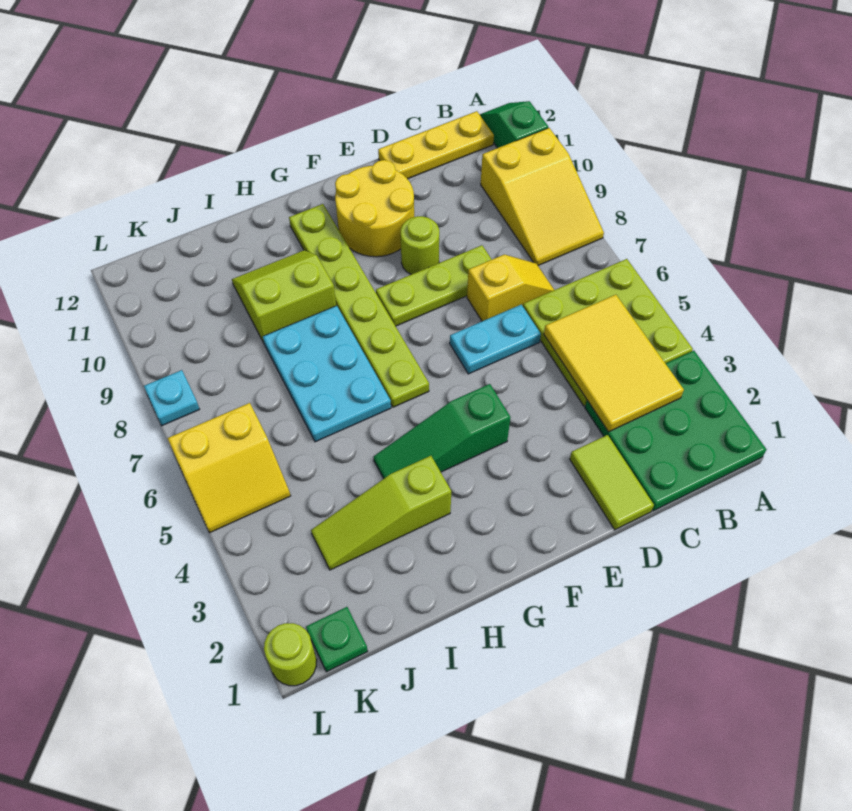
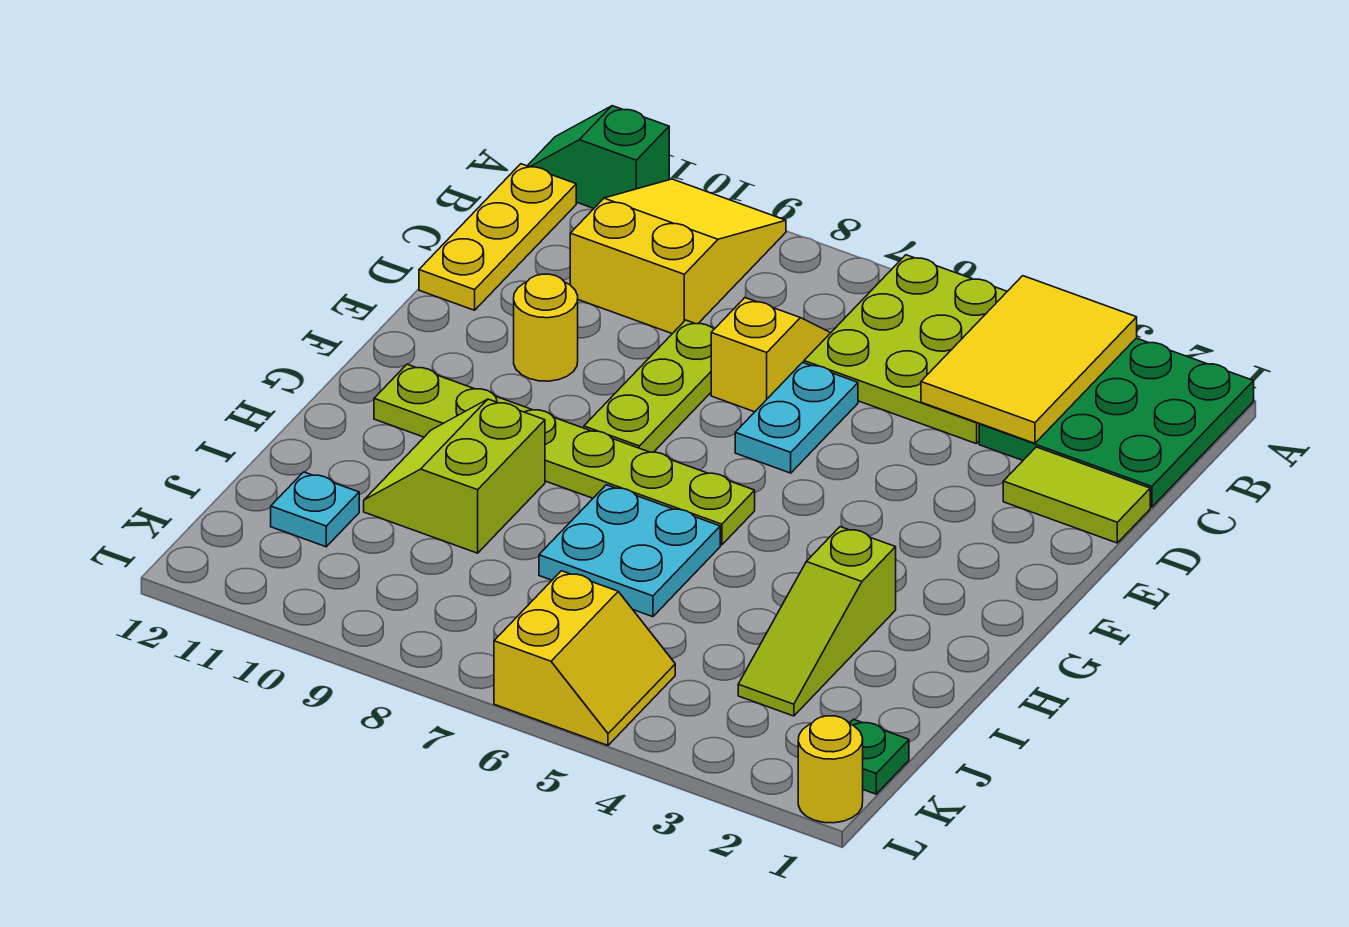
yellow 2x3 slope [481,128,604,265] -> yellow 2x3 slope turned to [570,179,786,334]
yellow 2x3 tile [544,295,684,432] -> yellow 2x3 tile turned to [921,276,1137,443]
lime 1x1 round brick [401,216,439,275] -> none
yellow 2x2 round brick [335,160,414,257] -> yellow 1x1 round brick [514,274,578,381]
green 1x3 slope [373,384,511,479] -> none
cyan 2x3 plate [263,306,391,442] -> cyan 2x2 plate [539,485,720,617]
lime 1x1 round brick [264,623,317,686] -> yellow 1x1 round brick [798,716,863,823]
cyan 1x1 plate [144,370,200,426] -> cyan 1x1 plate moved to [271,472,359,547]

